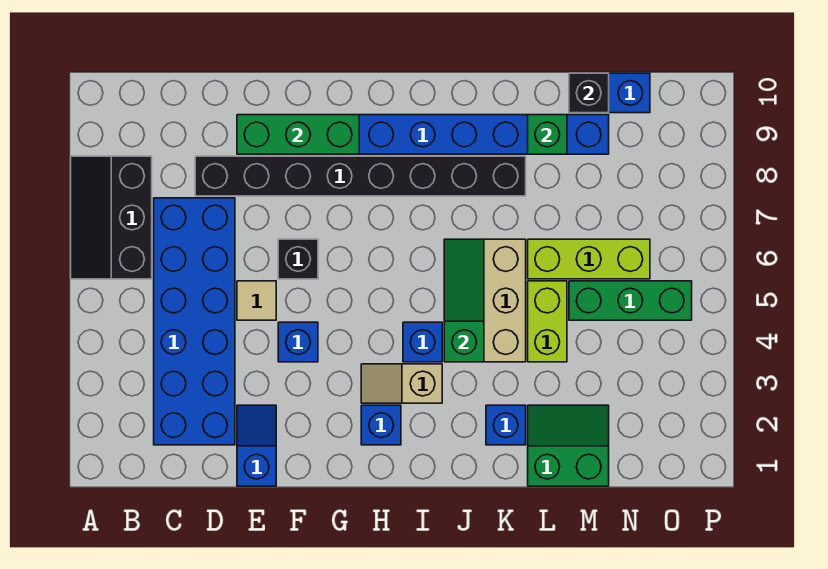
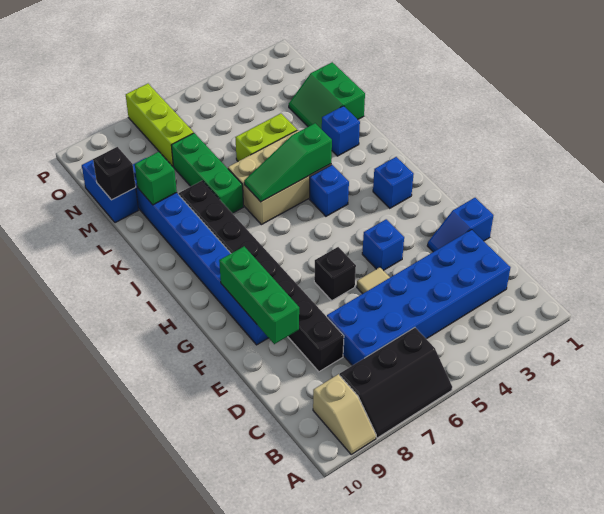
tan 1x2 slope [361,364,442,403] -> tan 1x2 slope moved to [313,374,376,454]
lime 1x3 brick [528,239,650,279] -> lime 1x3 brick moved to [126,84,194,166]
green 1x3 brick [569,281,692,320] -> green 1x3 brick moved to [171,133,244,213]

